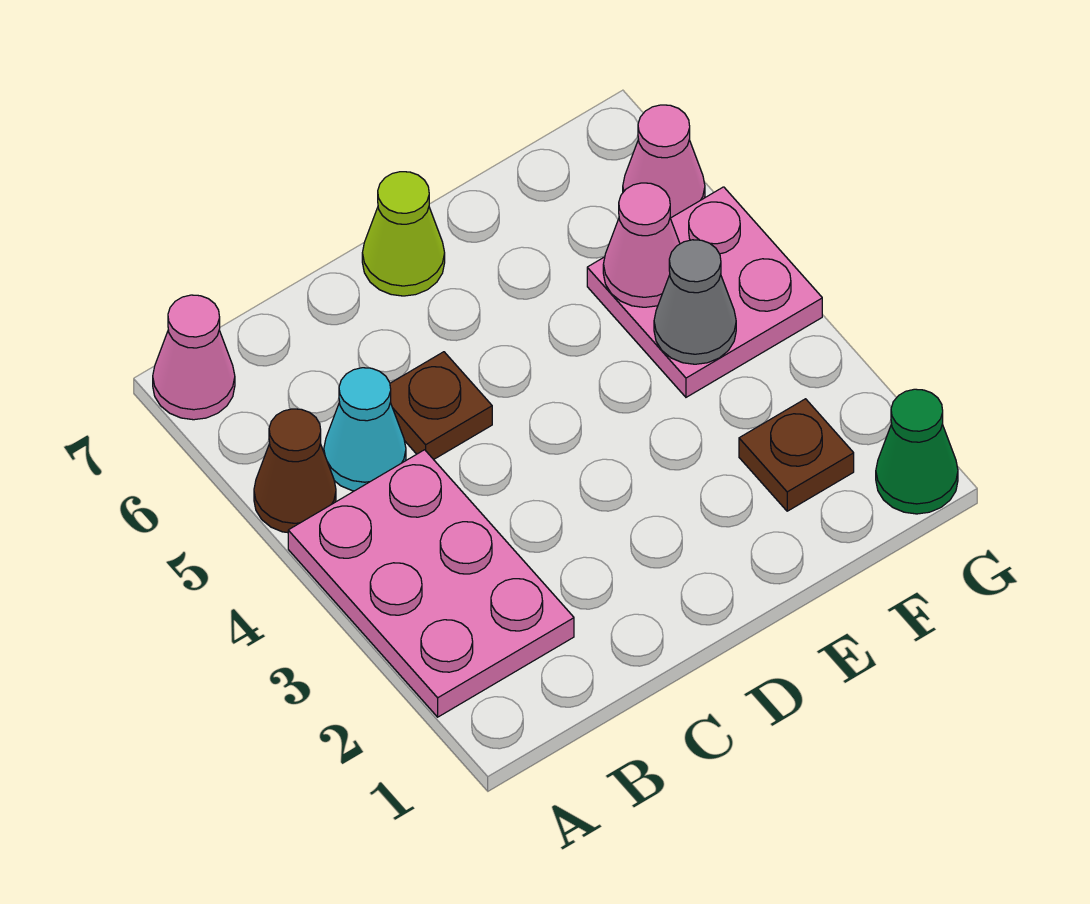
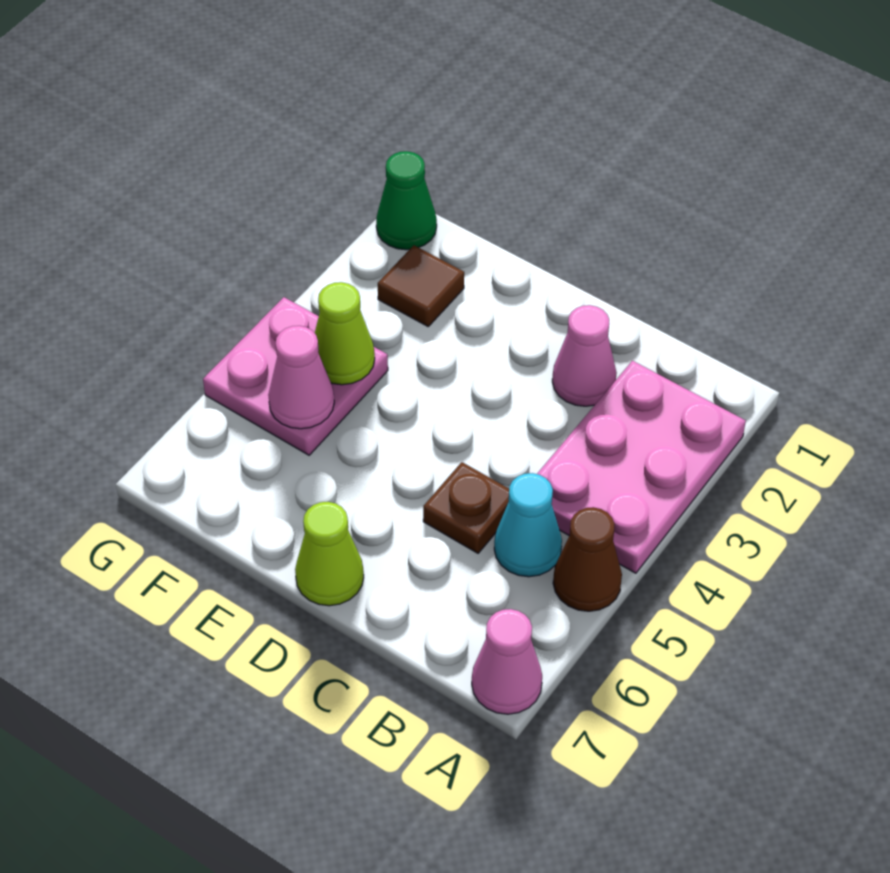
brown 1x1 plate [739,399,854,511] -> brown 1x1 tile [378,245,464,326]
grey 1x1 cone [654,240,736,364] -> lime 1x1 cone [315,282,375,385]
pink 1x1 cone [623,105,705,218] -> pink 1x1 cone moved to [552,305,617,406]

